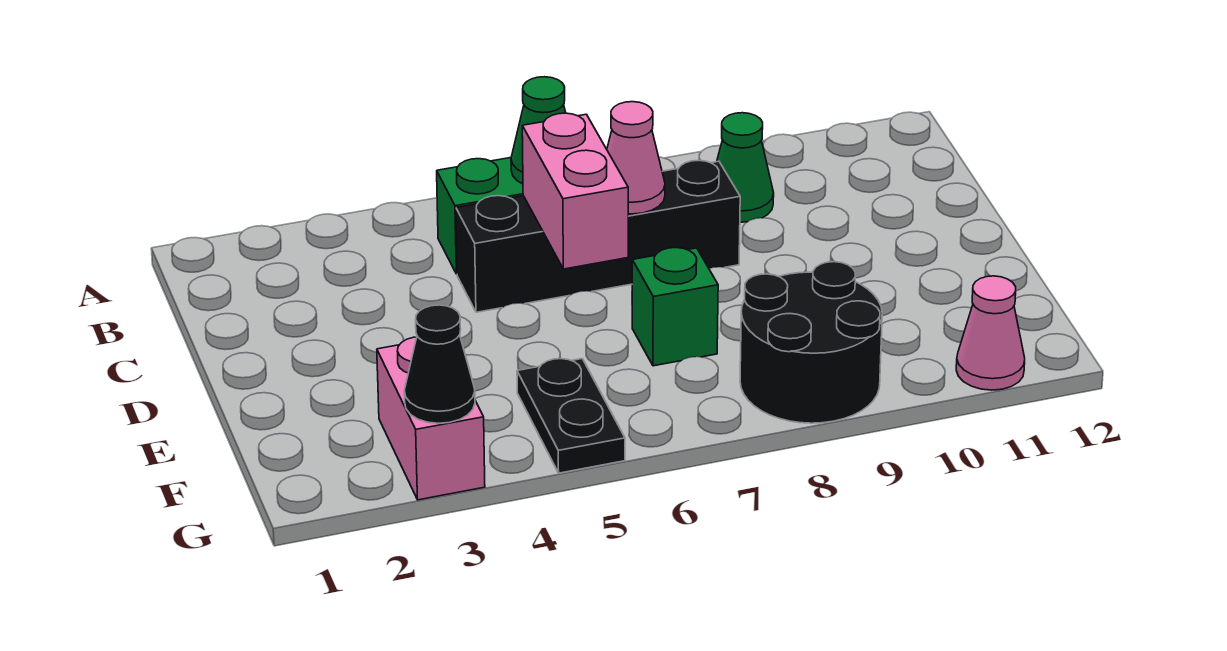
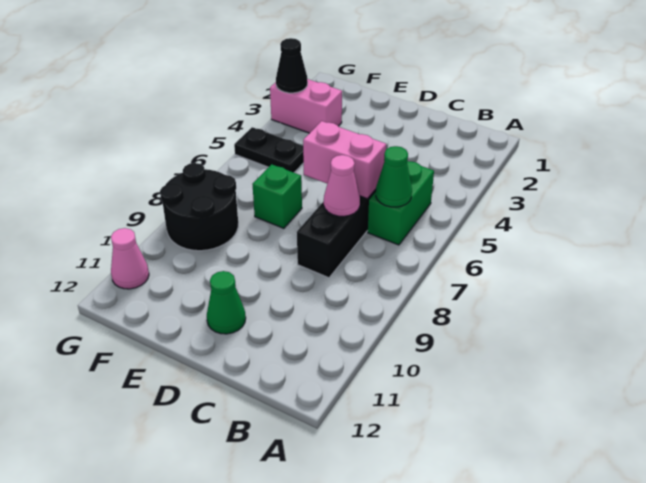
green 1x1 cone [717,113,774,222] -> green 1x1 cone moved to [207,271,246,334]

